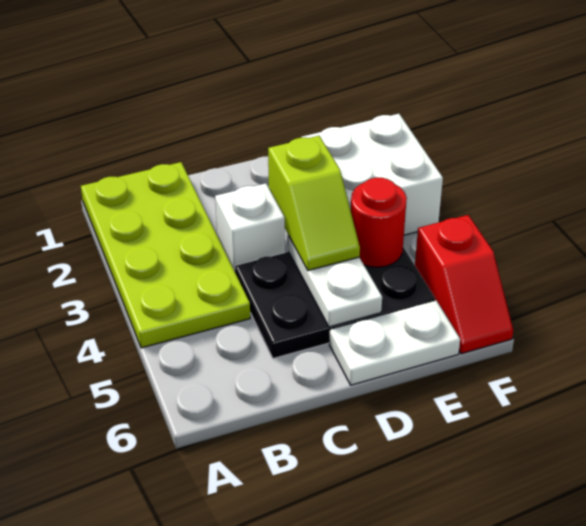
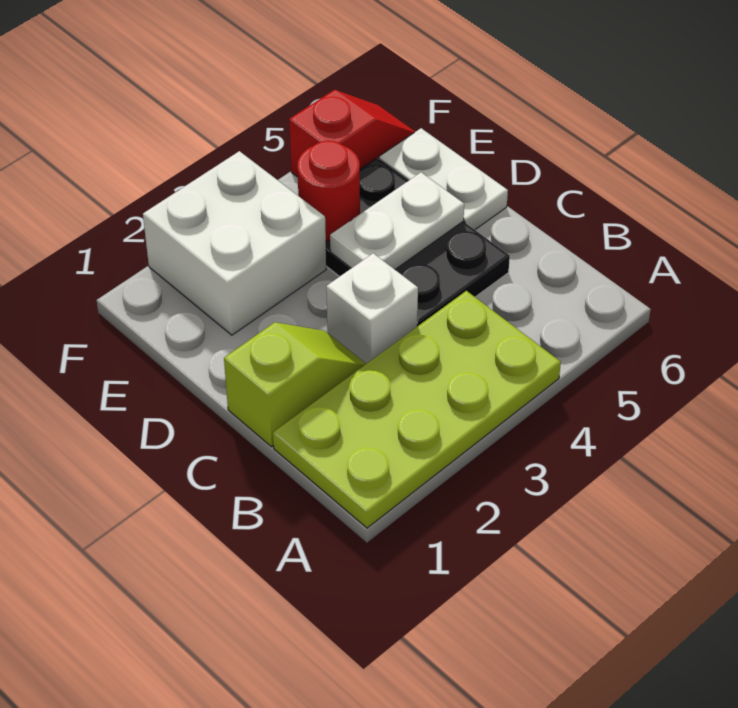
lime 1x2 slope [268,136,360,270] -> lime 1x2 slope moved to [224,322,366,447]

